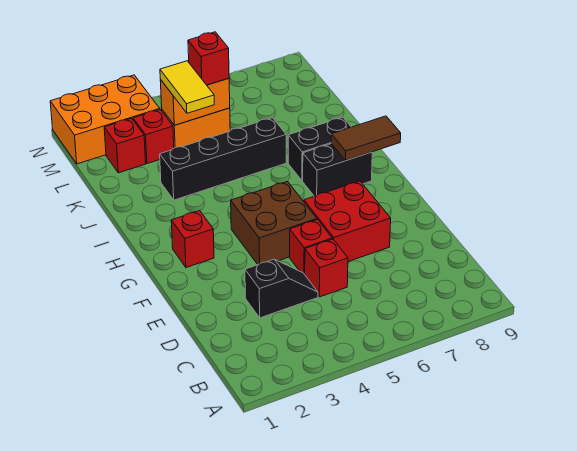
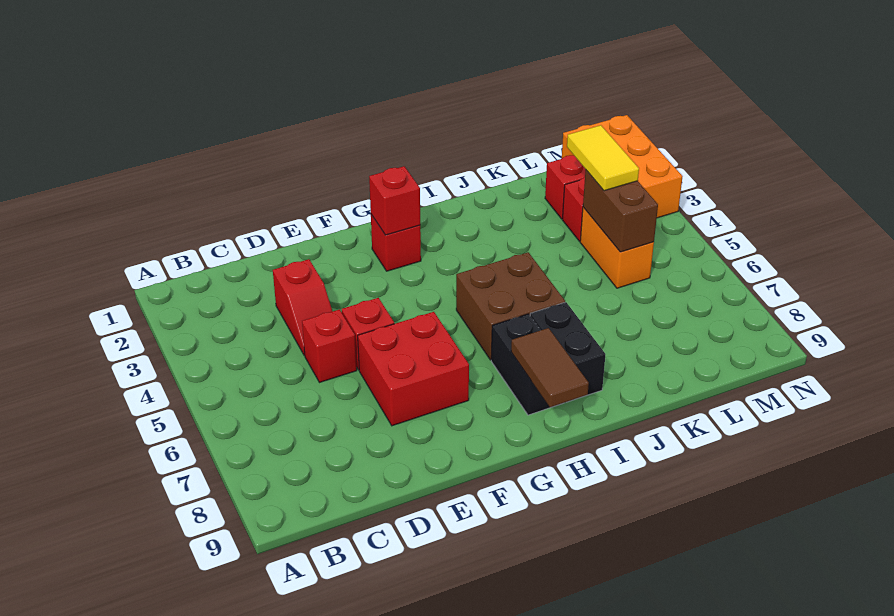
black 1x2 slope [245,259,318,318] -> red 1x2 slope [273,259,332,355]
brown 2x2 brick [231,181,317,265] -> brown 2x2 brick moved to [456,252,565,360]
black 1x4 brick [160,118,286,200] -> none
yellow 1x2 tile [160,61,214,113] -> yellow 1x2 tile turned to [567,125,639,191]
orange 1x2 brick [160,78,230,125] -> brown 1x2 brick [583,170,658,252]
red 1x1 brick [188,32,229,85] -> red 1x1 brick moved to [369,166,420,235]

